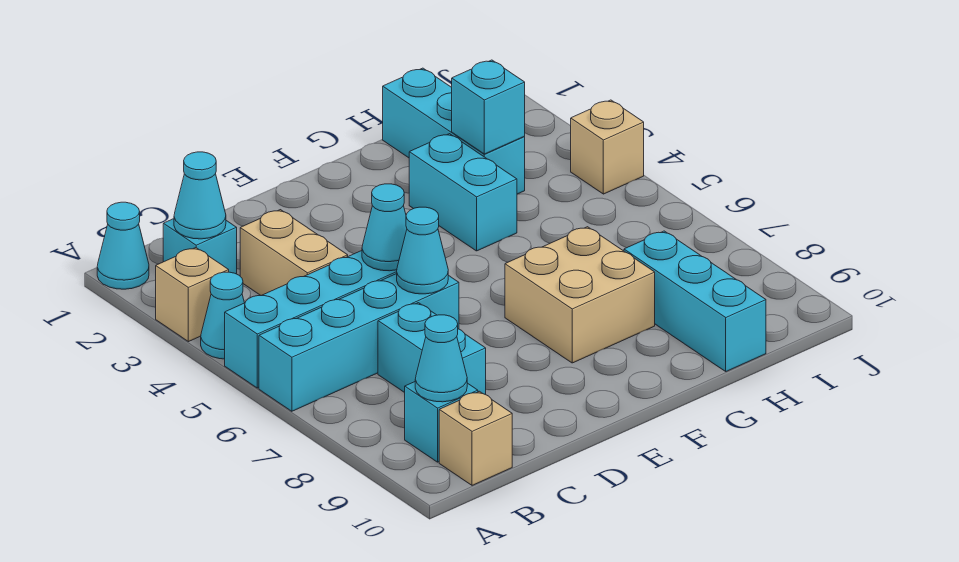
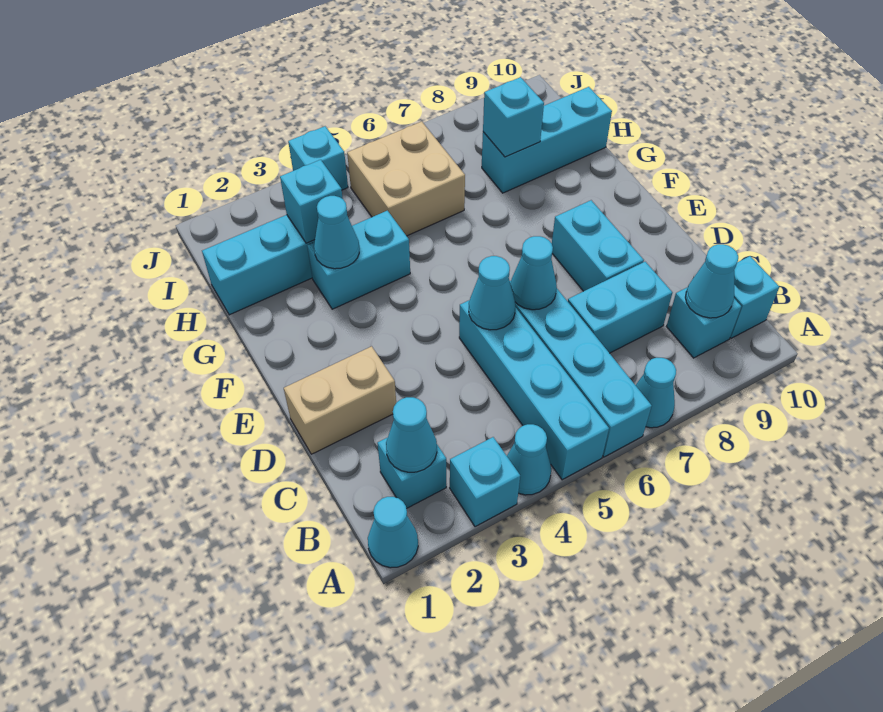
tan 1x1 brick [156,248,229,342] -> cyan 1x1 brick [450,437,520,527]
none -> cyan 1x1 cone [636,358,676,428]
tan 1x1 brick [439,391,512,485] -> cyan 1x1 brick [730,256,779,338]
tan 1x2 brick [240,210,348,296] -> tan 1x2 brick moved to [284,346,396,454]
none -> cyan 1x2 brick [552,200,644,291]
tan 2x2 brick [505,227,655,363] -> tan 2x2 brick moved to [347,122,465,236]
none -> cyan 1x1 cone [314,196,359,269]
none -> cyan 1x1 brick [483,77,544,157]
tan 1x1 brick [571,100,644,194] -> cyan 1x1 brick [288,126,348,190]

